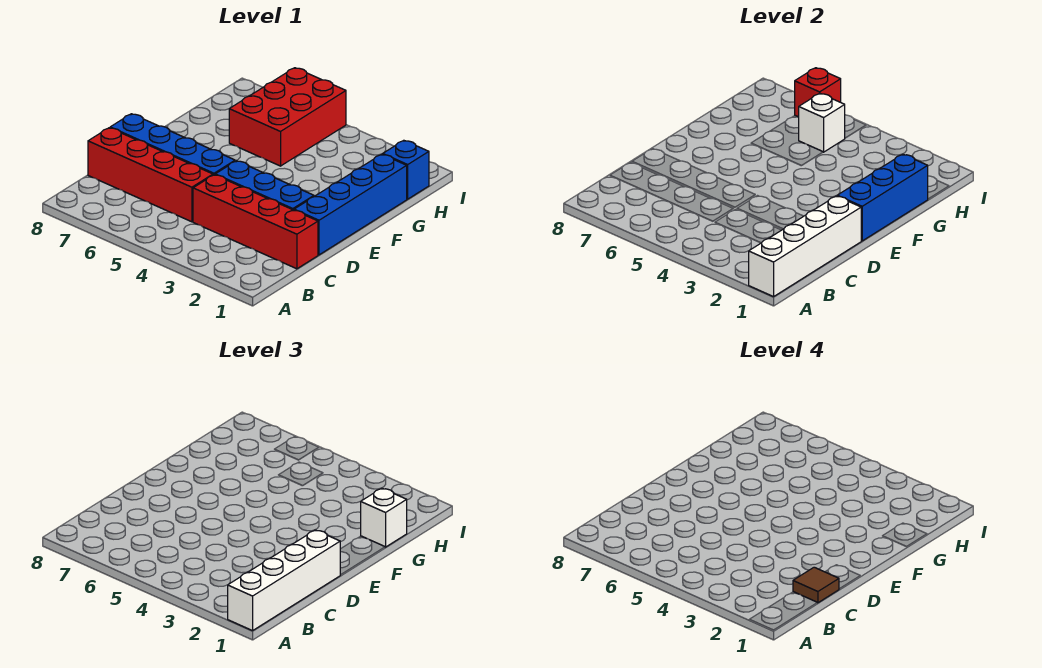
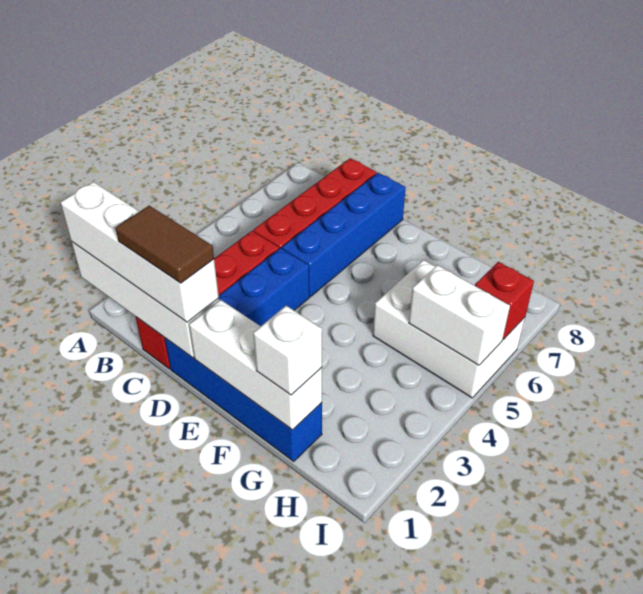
brown 1x1 tile [793,567,839,603] -> brown 1x2 tile [116,206,214,283]
blue 1x3 brick [837,154,928,241] -> white 1x3 brick [189,300,322,430]
red 2x3 brick [229,68,346,166] -> white 2x3 brick [373,260,525,398]
blue 1x1 brick [383,140,429,199] -> none
white 1x1 brick [799,93,845,152] -> white 1x2 brick [409,265,510,365]

